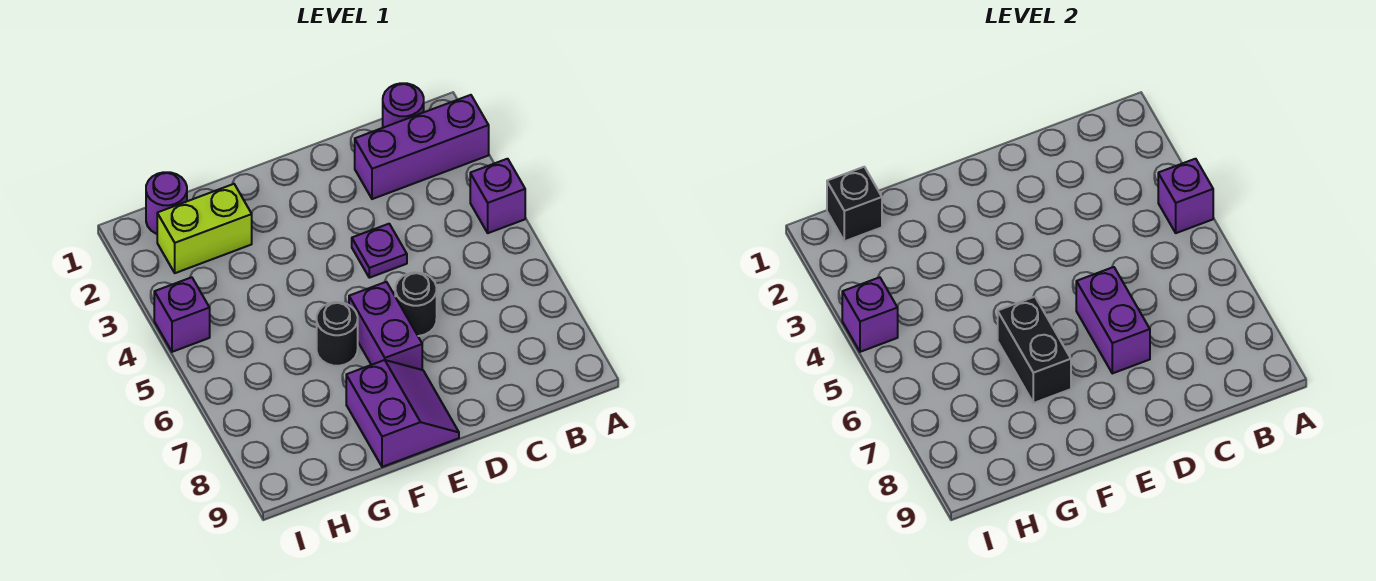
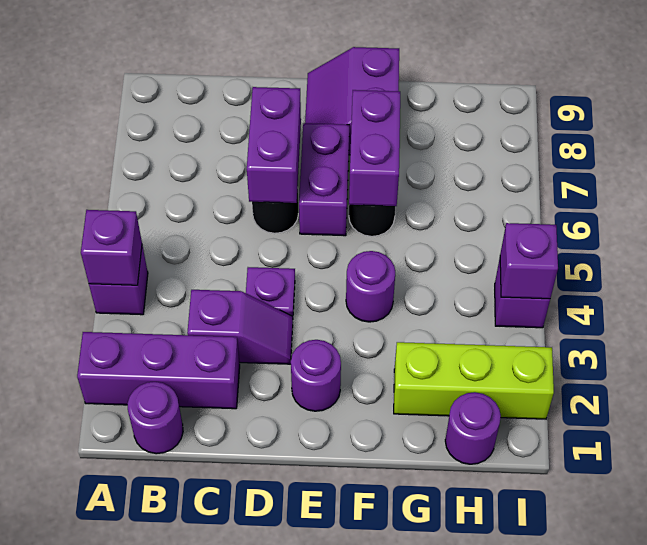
none -> purple 1x2 slope [187,290,293,364]
none -> purple 1x1 round brick [291,340,341,411]
none -> purple 1x1 round brick [346,251,395,322]
black 1x2 brick [998,297,1071,403] -> purple 1x2 brick [349,90,400,206]
lime 1x2 brick [157,184,252,273] -> lime 1x3 brick [394,342,554,419]
black 1x1 brick [827,167,882,241] -> none

